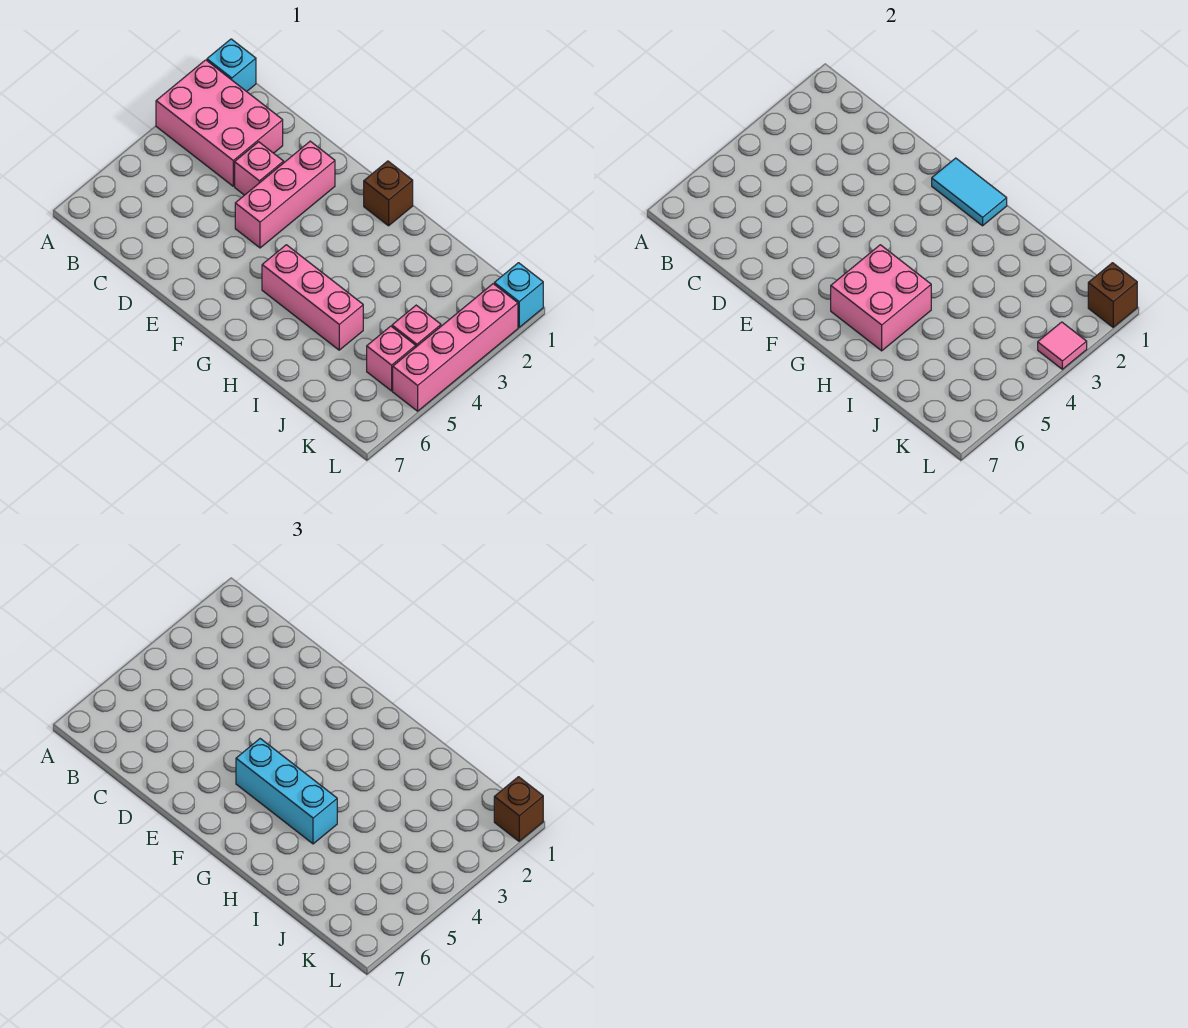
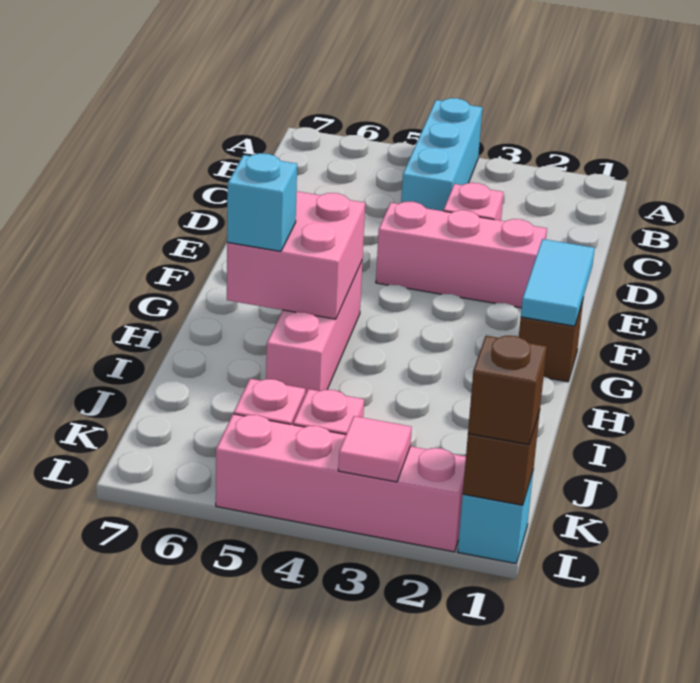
cyan 1x1 brick [207,39,256,92] -> cyan 1x1 brick moved to [227,153,297,251]
pink 2x3 brick [156,60,283,186] -> none
cyan 1x3 brick [236,739,337,844] -> cyan 1x3 brick moved to [401,98,482,211]

